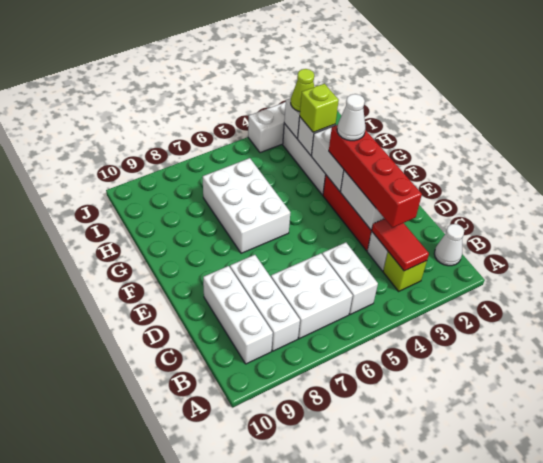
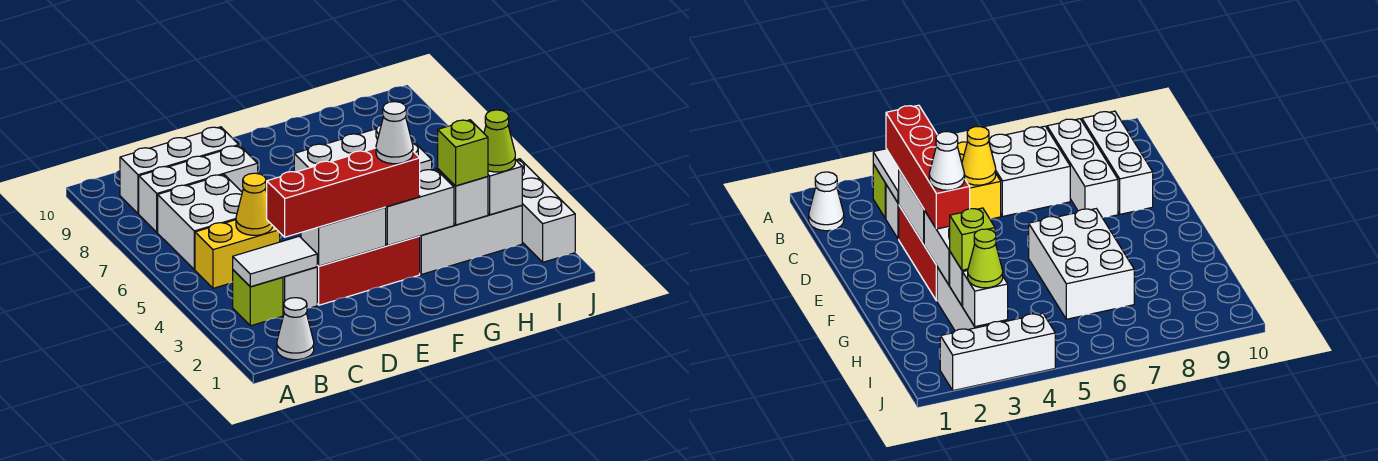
red 1x2 tile [372,219,429,271] -> white 1x2 tile [233,236,317,287]
white 1x2 brick [322,243,378,315] -> yellow 1x2 brick [195,220,280,288]
none -> yellow 1x1 cone [236,173,273,235]

